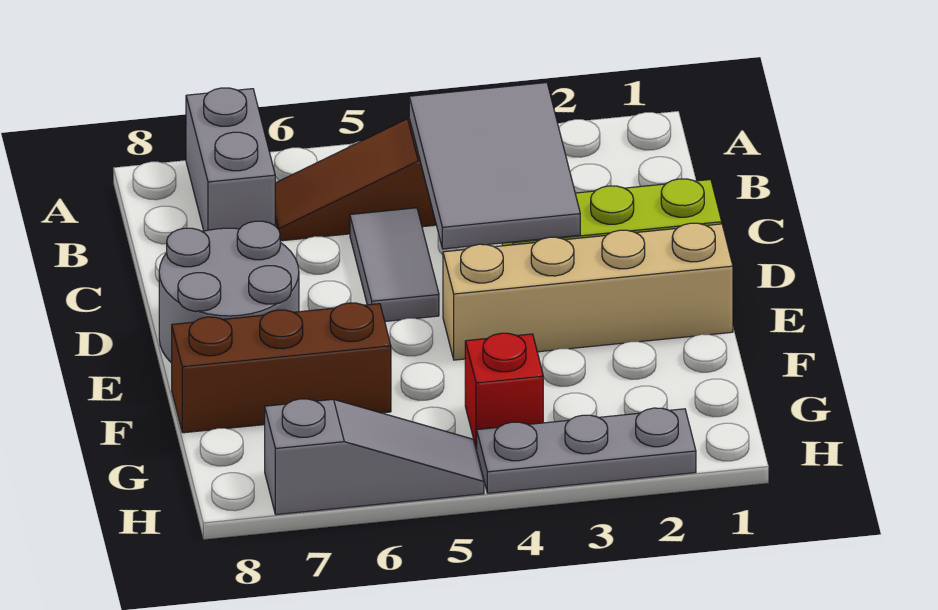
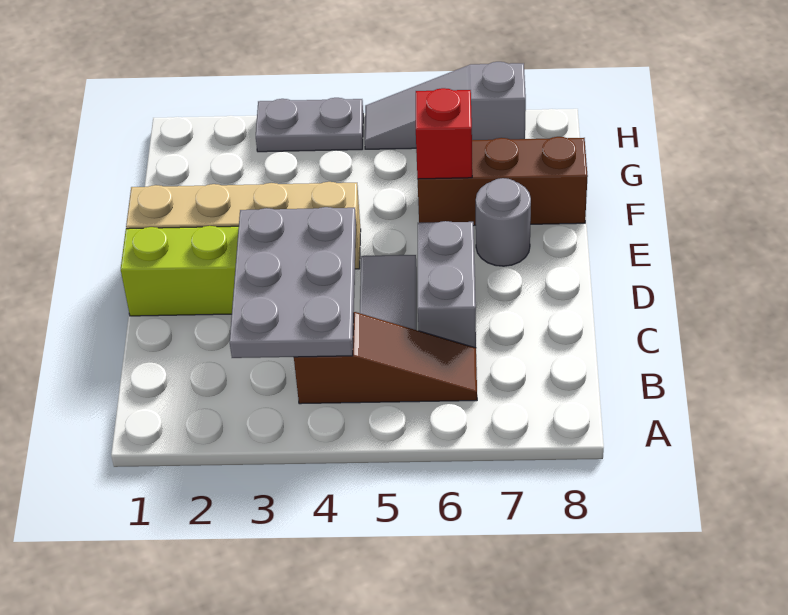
grey 1x2 brick [186,88,275,231] -> grey 1x2 brick moved to [418,221,476,348]
grey 2x3 tile [409,83,580,249] -> grey 2x3 plate [230,207,356,358]
grey 2x2 round brick [159,221,299,363] -> grey 1x1 round brick [476,178,531,266]
red 1x1 brick [465,333,543,449] -> red 1x1 brick moved to [416,88,472,179]
grey 1x3 plate [477,408,696,493] -> grey 1x2 plate [256,98,363,152]

